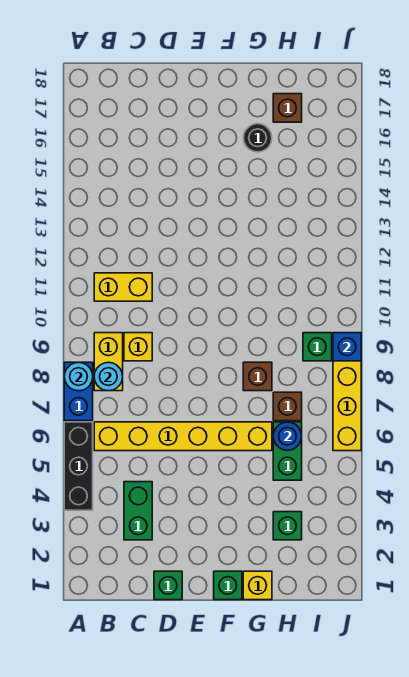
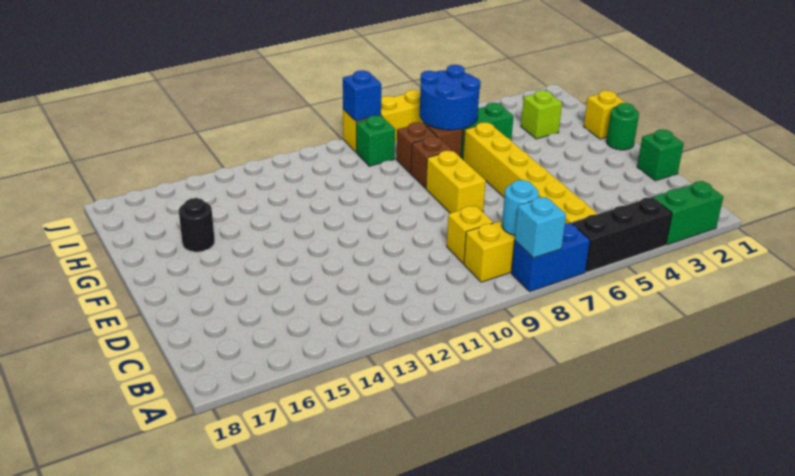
cyan 1x1 round brick [64,362,93,391] -> cyan 1x1 brick [515,197,566,258]
yellow 1x2 brick [94,273,152,301] -> yellow 1x2 brick moved to [426,151,486,213]
green 1x2 brick [124,482,152,540] -> green 1x2 brick moved to [652,181,724,245]
green 1x1 brick [214,571,242,600] -> green 1x1 round brick [606,103,639,150]
green 1x1 brick [273,512,302,540] -> lime 1x1 brick [521,90,562,139]
blue 1x1 round brick [273,422,302,450] -> blue 2x2 round brick [420,65,481,130]
brown 1x1 brick [273,94,302,122] -> brown 1x1 brick moved to [396,122,437,173]

